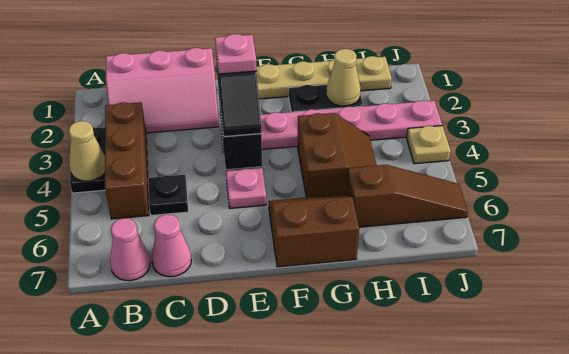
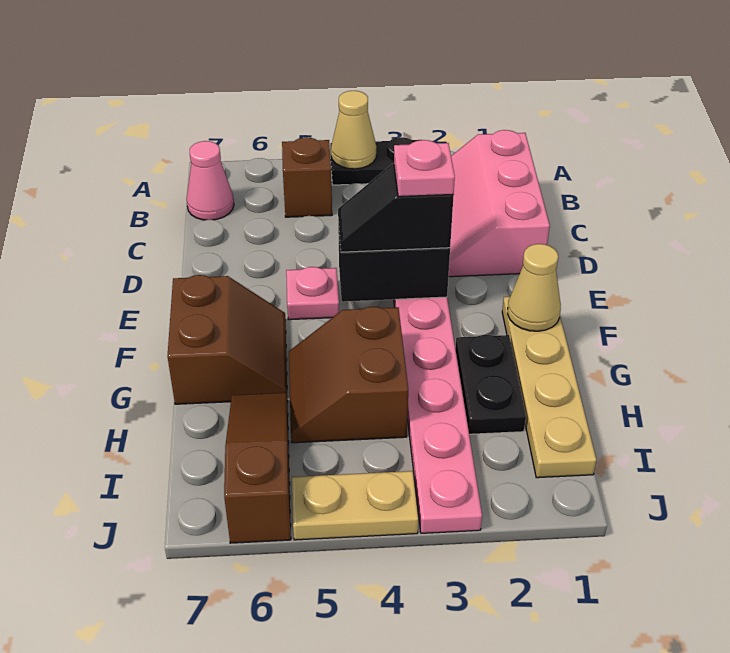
brown 1x3 brick [105,102,149,219] -> brown 1x1 brick [282,137,332,217]
black 1x1 plate [148,175,188,215] -> none
pink 1x1 cone [152,214,191,277] -> none
brown 2x2 slope [298,113,377,197] -> brown 2x2 slope turned to [289,307,408,443]
tan 1x1 cone [326,49,361,106] -> tan 1x1 cone moved to [508,244,561,331]
brown 1x3 slope [346,165,468,227] -> brown 1x3 slope turned to [224,393,291,543]
tan 1x1 plate [407,126,451,164] -> tan 1x2 plate [292,471,418,540]

